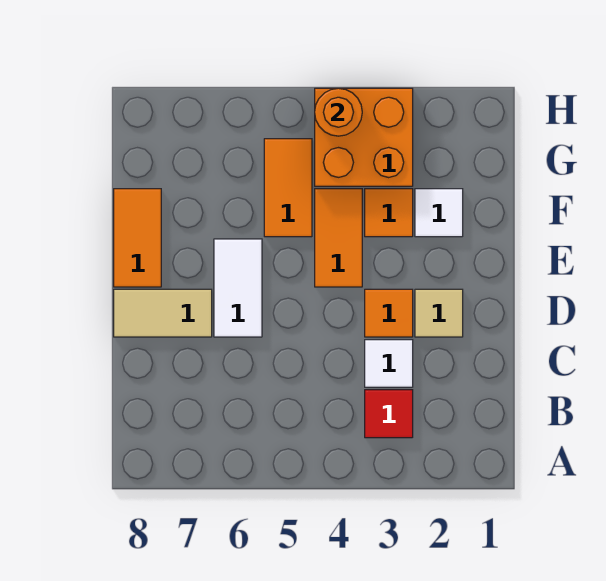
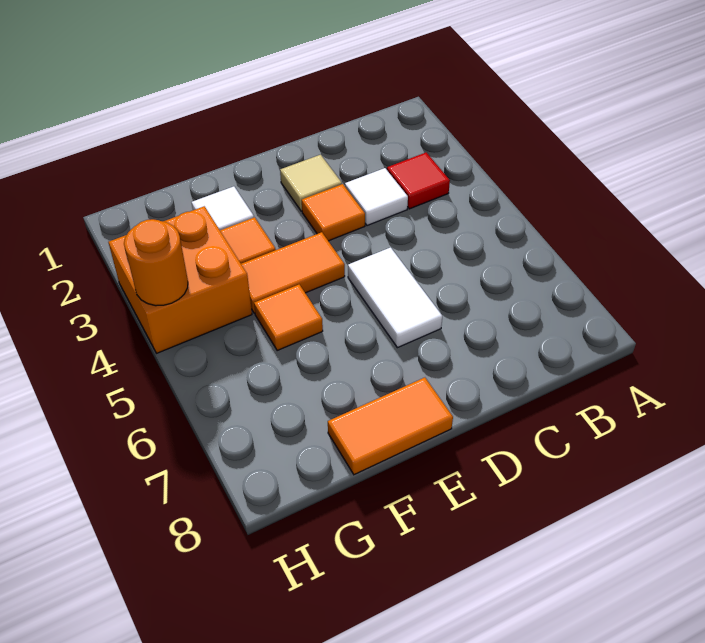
white 1x2 tile [214,239,262,337] -> white 1x2 tile turned to [348,247,442,348]
tan 1x2 tile [114,289,212,337] -> none
orange 1x2 tile [264,139,312,237] -> orange 1x1 tile [254,285,323,351]

